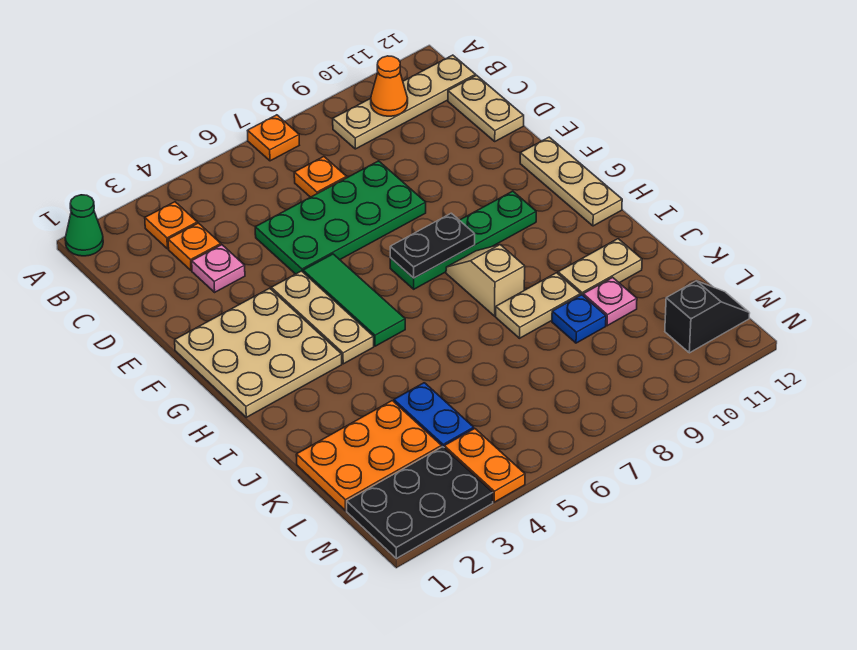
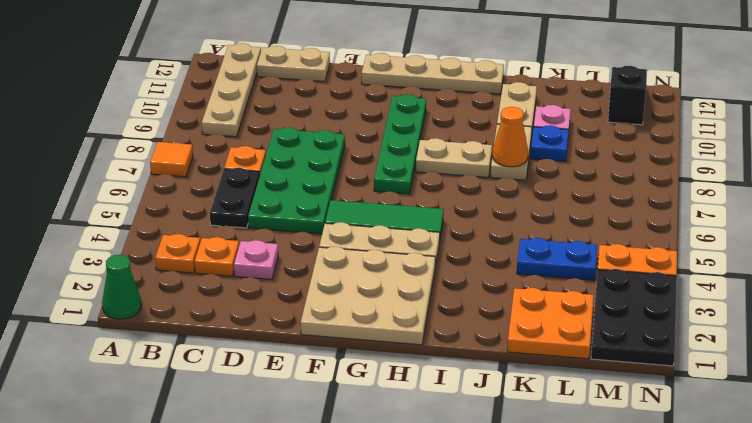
orange 1x1 plate [248,115,299,161] -> orange 1x1 tile [150,142,193,177]
orange 1x1 cone [371,56,408,116] -> orange 1x1 cone moved to [492,107,528,167]
tan 1x3 plate [520,137,622,226] -> tan 1x4 plate [362,53,504,94]
black 1x2 plate [390,213,475,278] -> black 1x2 plate moved to [210,168,259,228]
tan 1x2 slope [446,245,525,316] -> tan 1x2 plate [416,138,492,177]
orange 2x3 plate [296,401,442,511] -> orange 2x2 plate [507,288,594,359]

